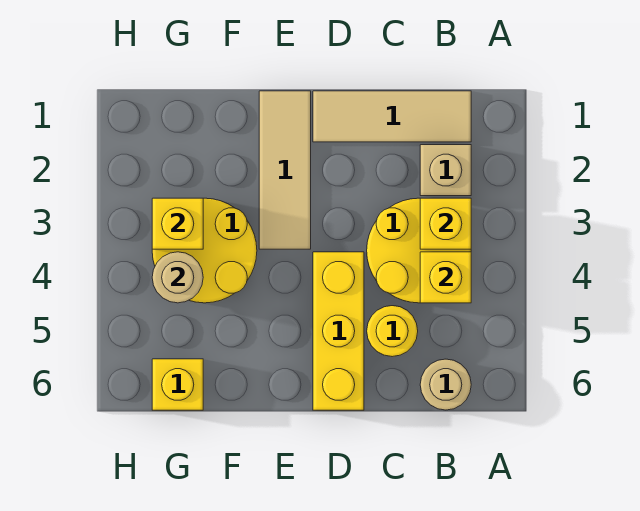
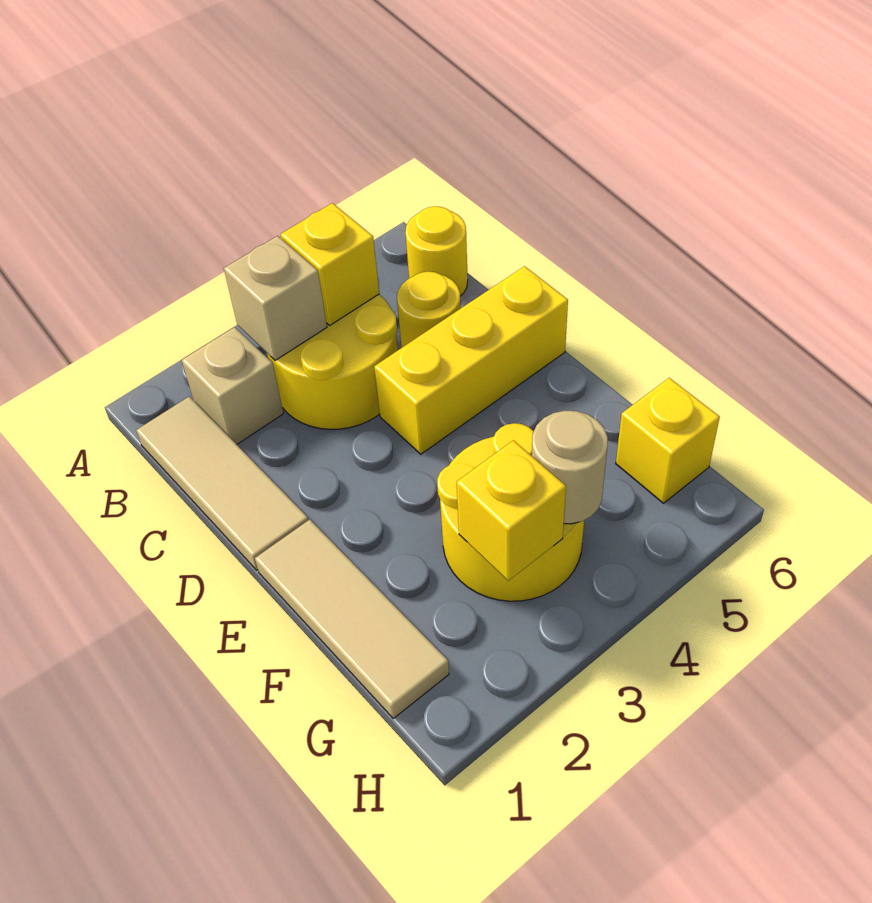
yellow 1x1 brick [420,198,471,249] -> tan 1x1 brick [224,236,327,360]
tan 1x1 round brick [420,359,471,410] -> yellow 1x1 round brick [405,206,468,296]
tan 1x3 tile [259,91,311,249] -> tan 1x3 tile turned to [255,520,449,718]

